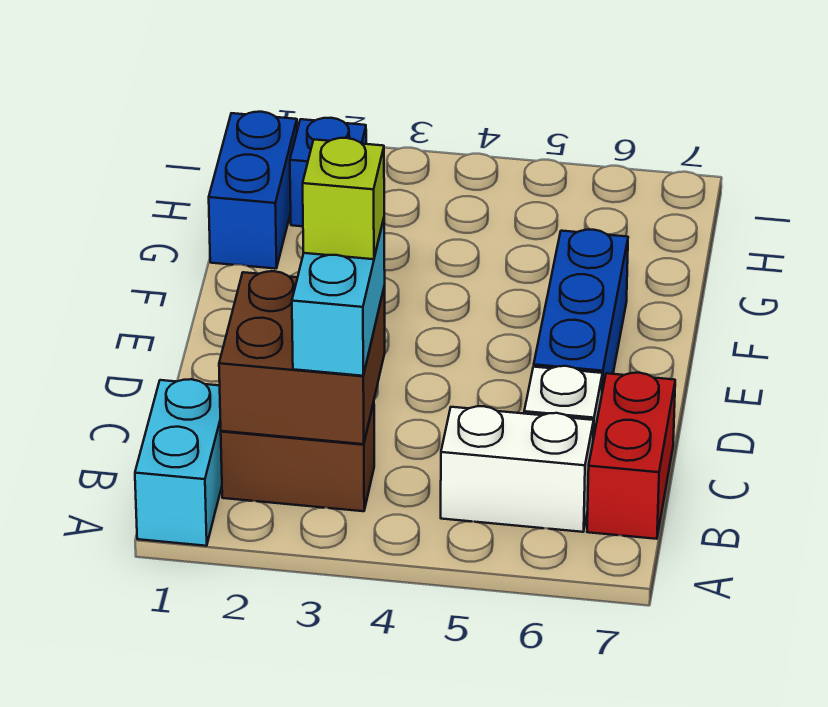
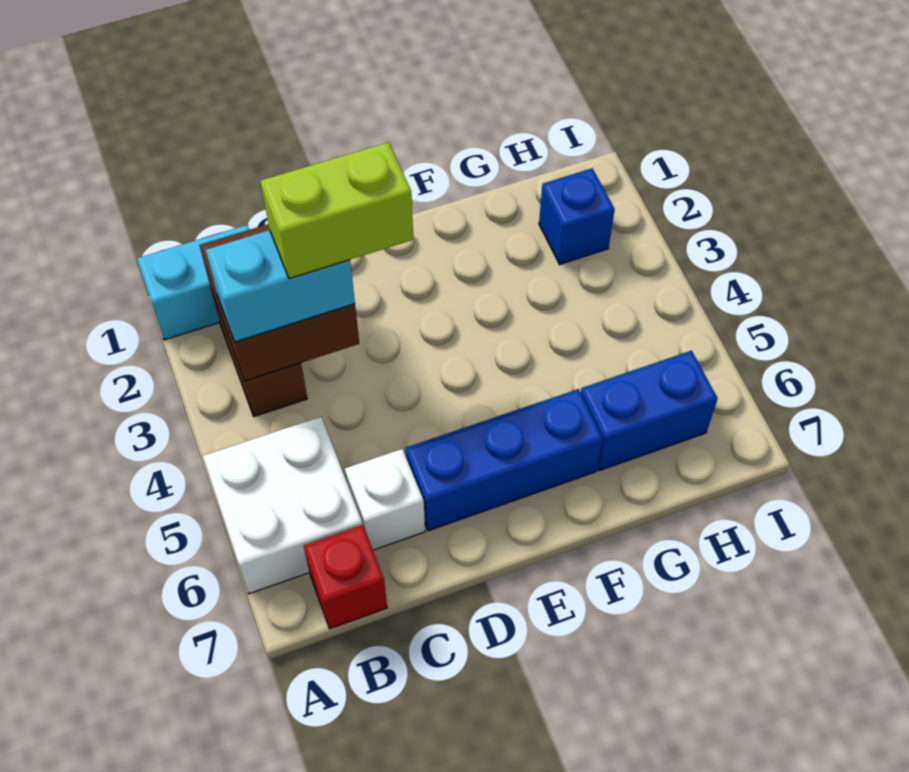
white 1x2 brick [441,406,594,532] -> white 2x2 brick [203,417,362,594]
red 1x2 brick [587,373,675,539] -> red 1x1 brick [304,525,387,629]
lime 1x1 brick [303,138,384,259] -> lime 1x2 brick [261,142,413,279]
blue 1x2 brick [209,112,297,269] -> blue 1x2 brick moved to [581,351,717,471]

